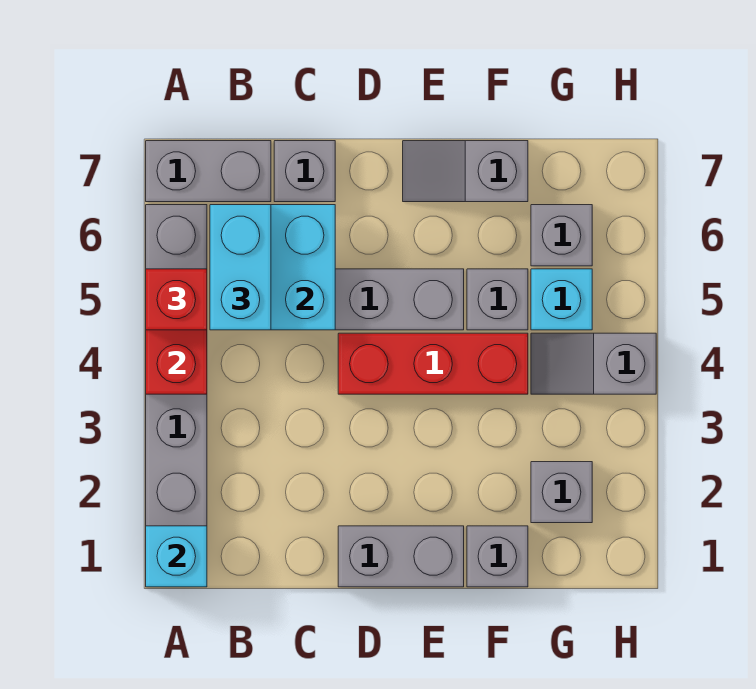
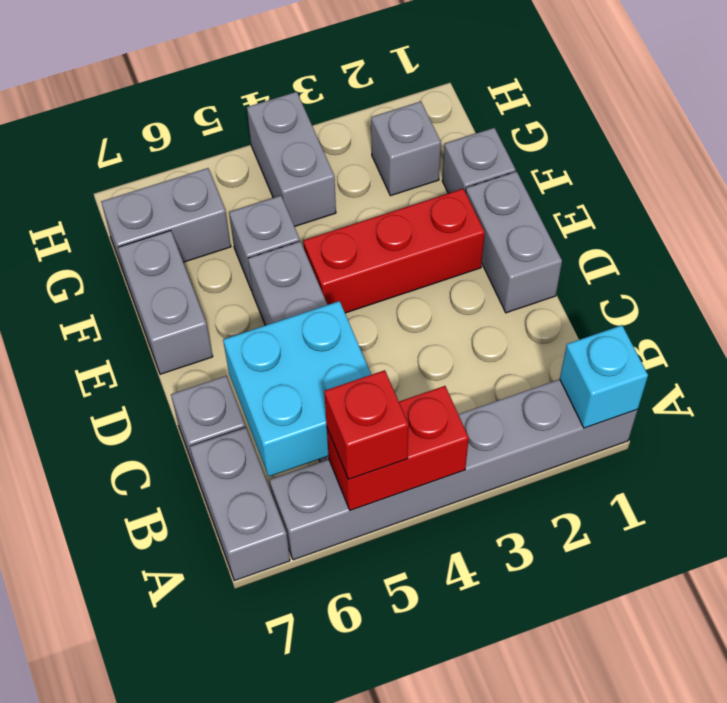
cyan 1x2 brick [210,205,271,330] -> none
red 1x3 brick [338,333,528,394] -> red 1x3 brick turned to [303,189,485,313]
grey 1x2 slope [403,141,528,202] -> grey 1x2 brick [118,231,213,374]
grey 1x2 slope [531,333,656,394] -> grey 1x2 brick [247,92,336,227]
cyan 1x1 brick [531,269,592,330] -> none
grey 1x1 brick [531,205,592,266] -> grey 1x2 brick [101,168,231,278]

